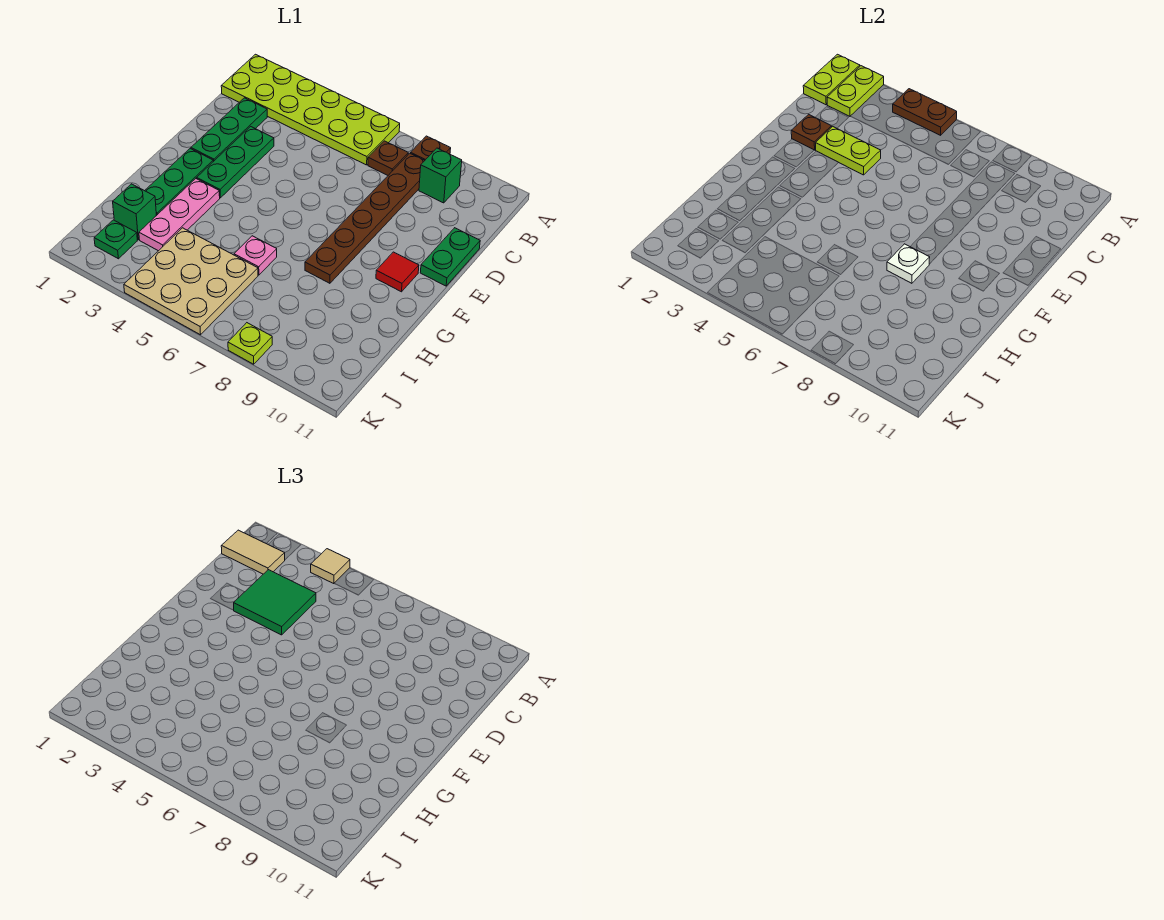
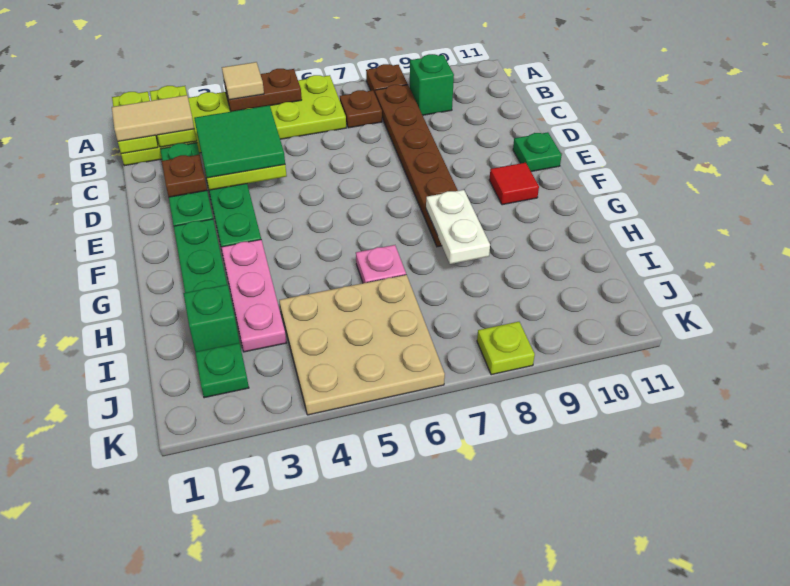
green 1x2 plate [420,228,480,286] -> green 1x1 plate [513,132,562,172]
white 1x1 plate [887,244,930,283] -> white 1x2 plate [426,190,490,264]

